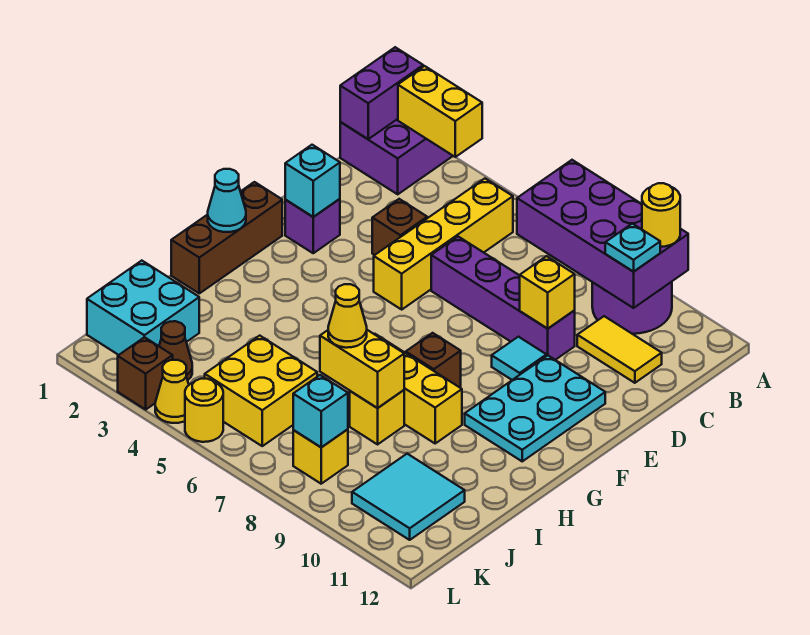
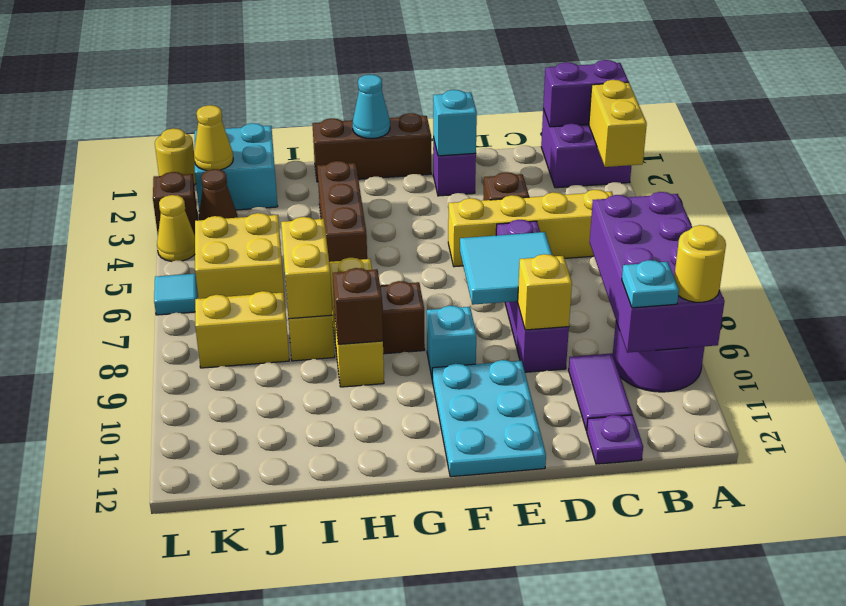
yellow 1x2 tile [577,316,662,383] -> purple 1x2 tile [569,353,632,431]
none -> purple 1x1 plate [587,415,643,464]
cyan 1x1 tile [492,337,546,380] -> cyan 1x1 tile moved to [154,274,198,315]
cyan 2x3 plate [465,356,605,461] -> cyan 2x3 plate turned to [432,360,546,477]
none -> brown 1x3 brick [317,161,367,262]
none -> brown 1x1 brick [333,268,383,344]
yellow 1x1 cone [328,284,367,348] -> yellow 1x1 cone moved to [194,105,233,170]
cyan 2x2 tile [352,454,465,540] -> cyan 2x2 tile moved to [460,232,552,305]
yellow 1x1 brick [293,429,348,484] -> yellow 1x2 brick [195,291,289,368]
cyan 1x1 brick [293,375,348,447] -> cyan 1x1 brick moved to [427,306,476,376]
yellow 1x1 round brick [185,379,223,442] -> yellow 1x1 round brick moved to [155,128,196,185]

